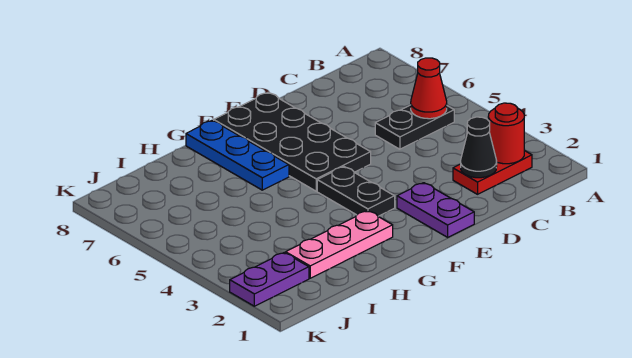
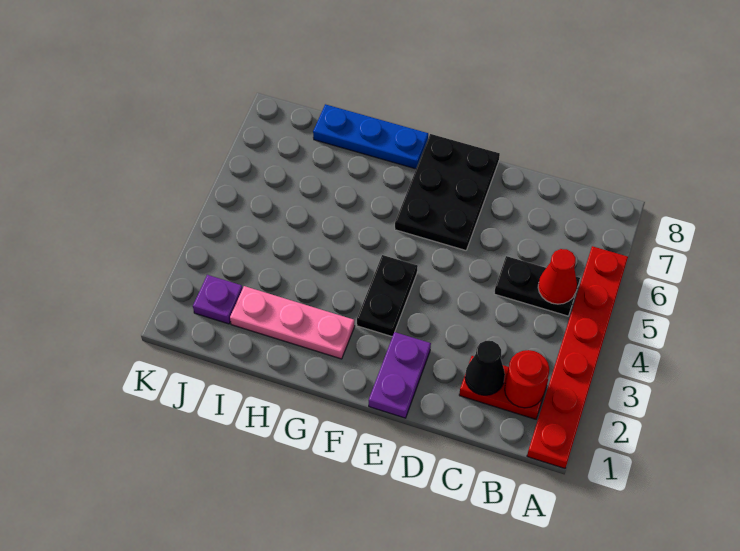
none -> red 1x6 plate [527,246,628,468]
black 2x4 plate [214,92,371,191] -> black 2x3 plate [395,134,500,250]
blue 1x3 plate [186,120,289,190] -> blue 1x3 plate turned to [313,104,428,169]
purple 1x2 plate [230,253,309,306] -> purple 1x1 plate [193,275,243,324]

